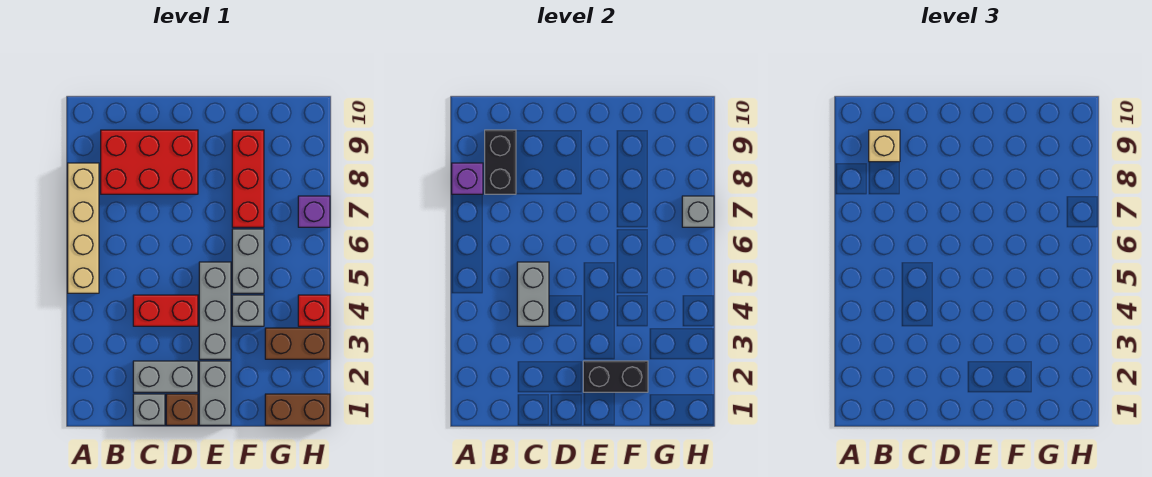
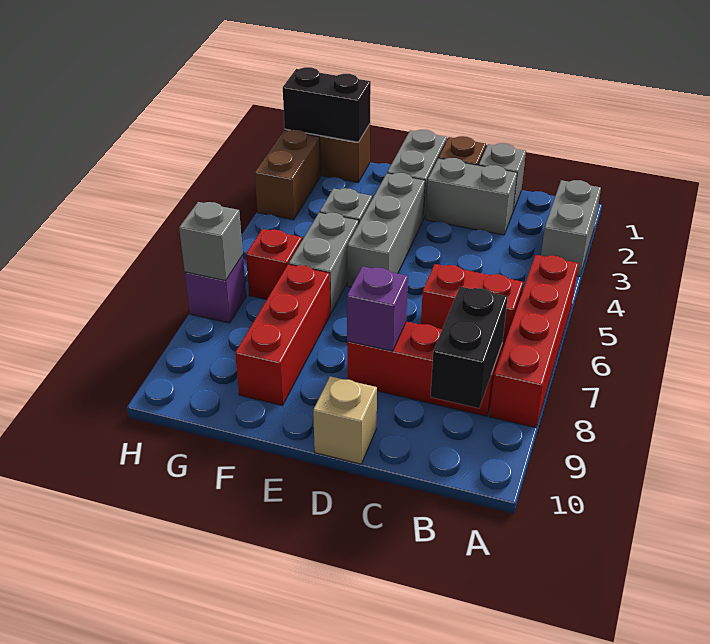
tan 1x4 brick [68,163,99,293] -> red 1x4 brick [489,255,579,428]
purple 1x1 brick [452,163,483,194] -> purple 1x1 brick moved to [347,266,408,351]
red 2x3 brick [101,130,198,194] -> red 1x3 brick [347,322,502,416]
tan 1x1 brick [869,130,900,162] -> tan 1x1 brick moved to [313,376,377,464]
red 1x2 brick [133,295,198,326] -> red 1x2 brick moved to [421,264,523,350]
grey 1x2 brick [517,262,549,326] -> grey 1x2 brick moved to [541,180,601,277]
black 1x2 brick [583,361,648,392] -> black 1x2 brick moved to [283,67,371,142]
brown 1x2 brick [265,328,330,359] -> brown 1x2 brick turned to [255,130,321,220]
red 1x1 brick [298,295,330,326] -> red 1x1 brick moved to [246,229,302,299]

